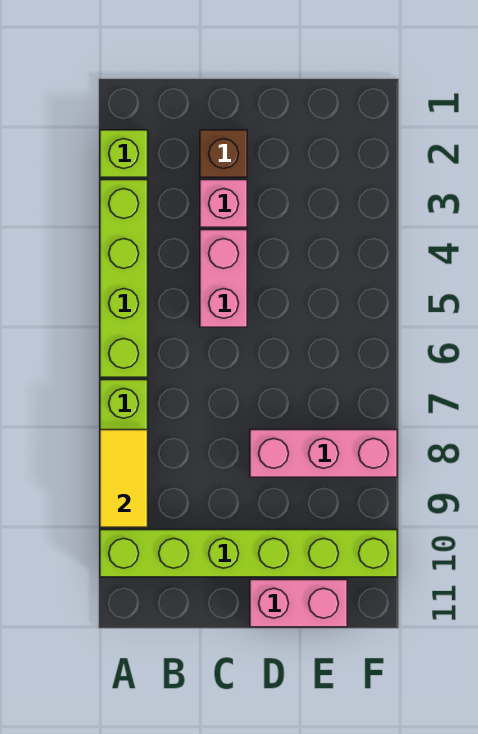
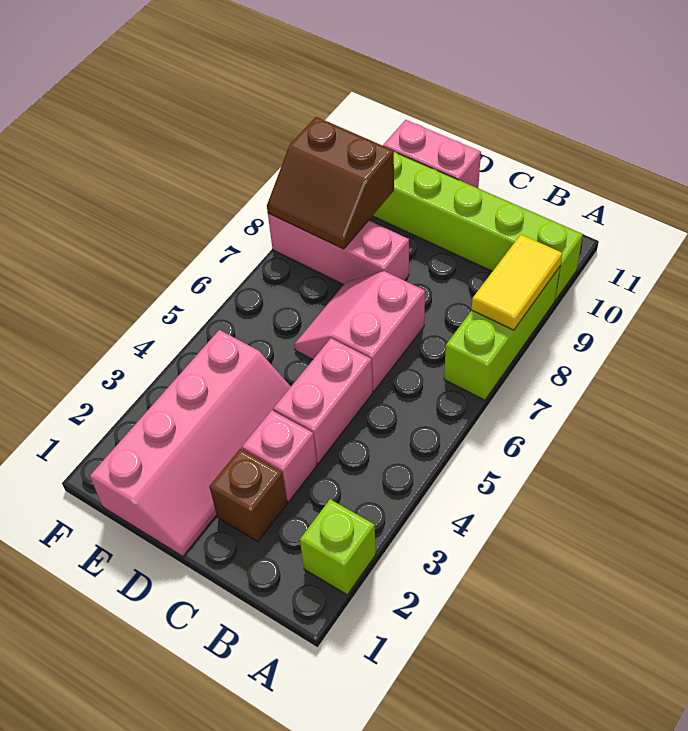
lime 1x4 brick [100,180,148,377] -> none
none -> pink 2x2 slope [294,271,425,391]
none -> pink 2x4 slope [90,330,291,556]
none -> brown 2x2 slope [267,117,394,249]

